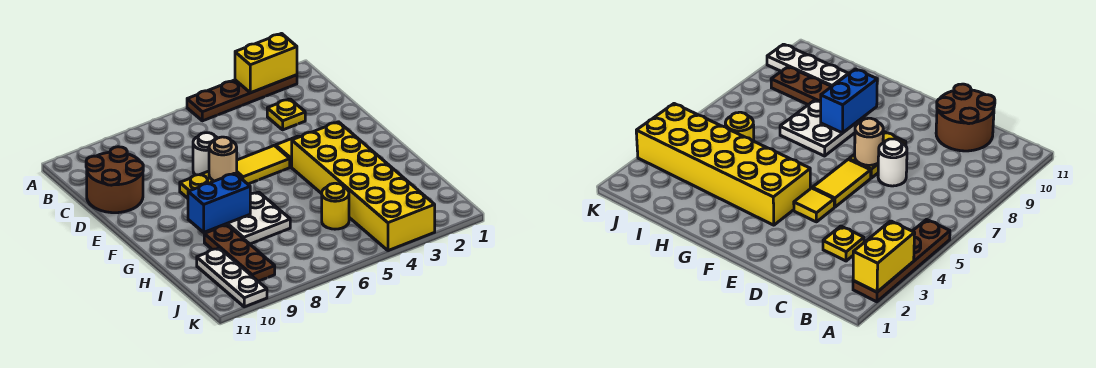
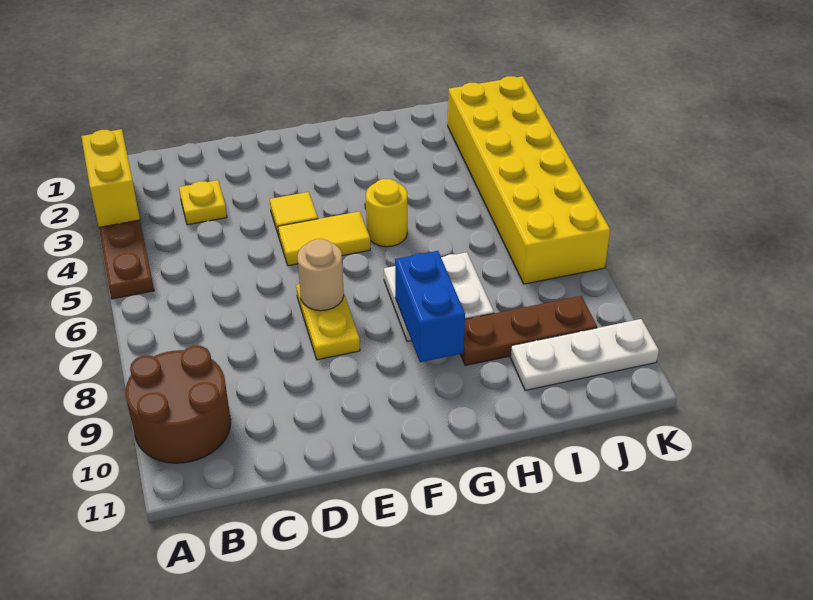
brown 2x2 round brick [86,147,143,213] -> brown 2x2 round brick moved to [126,346,231,463]
white 1x1 round brick [193,133,217,175] -> none
yellow 1x2 tile [237,145,290,184] -> yellow 1x2 tile turned to [278,211,370,266]
yellow 2x6 brick [292,122,435,251] -> yellow 2x6 brick turned to [448,76,610,284]
yellow 1x1 round brick [322,183,349,229] -> yellow 1x1 round brick moved to [366,179,407,247]

